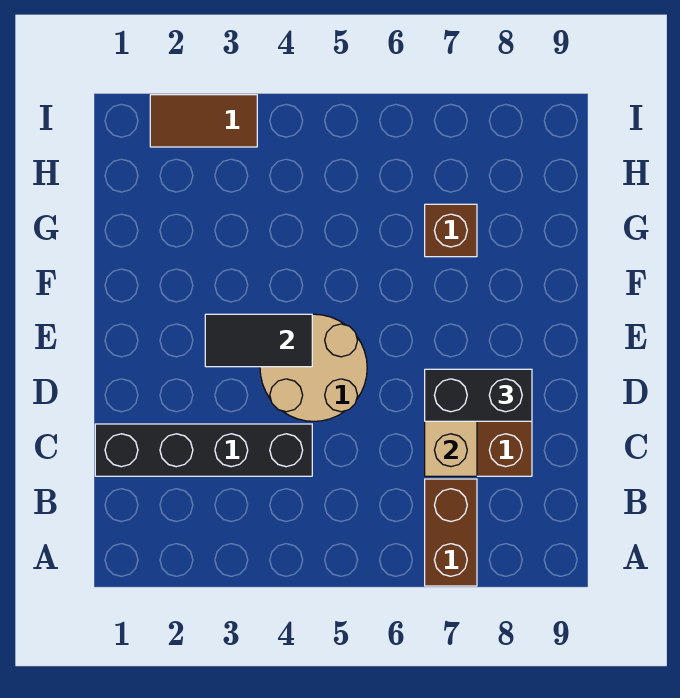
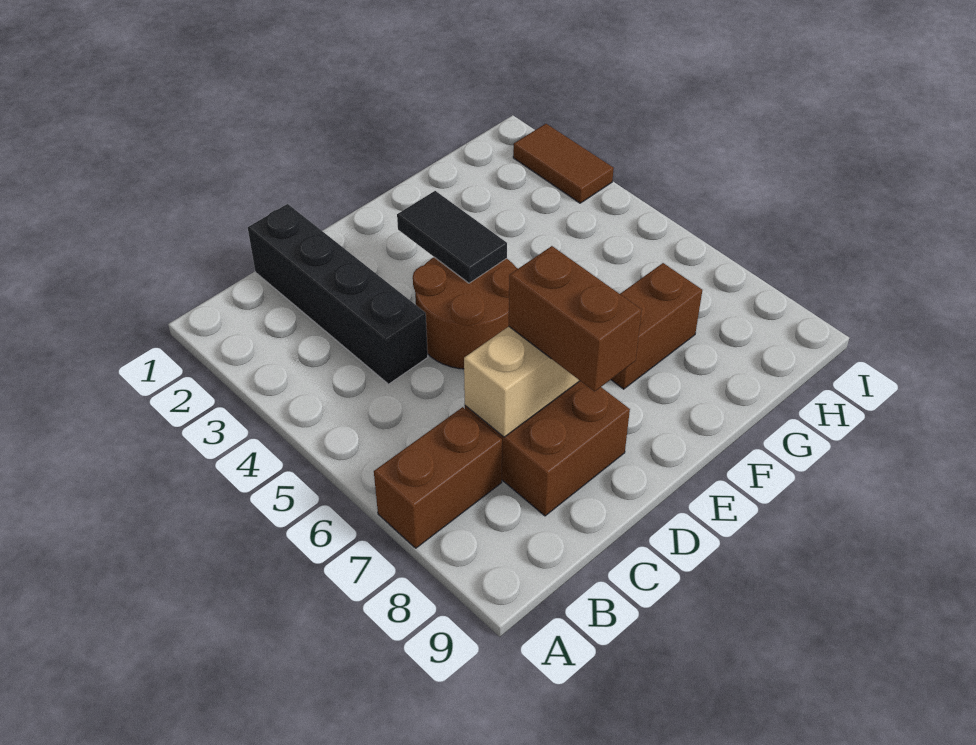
tan 2x2 round brick [260,314,367,421] -> brown 2x2 round brick [413,257,518,369]
black 1x2 brick [425,369,532,421] -> brown 1x2 brick [509,246,642,391]
brown 1x1 brick [425,204,477,257] -> brown 1x2 brick [611,263,702,389]

